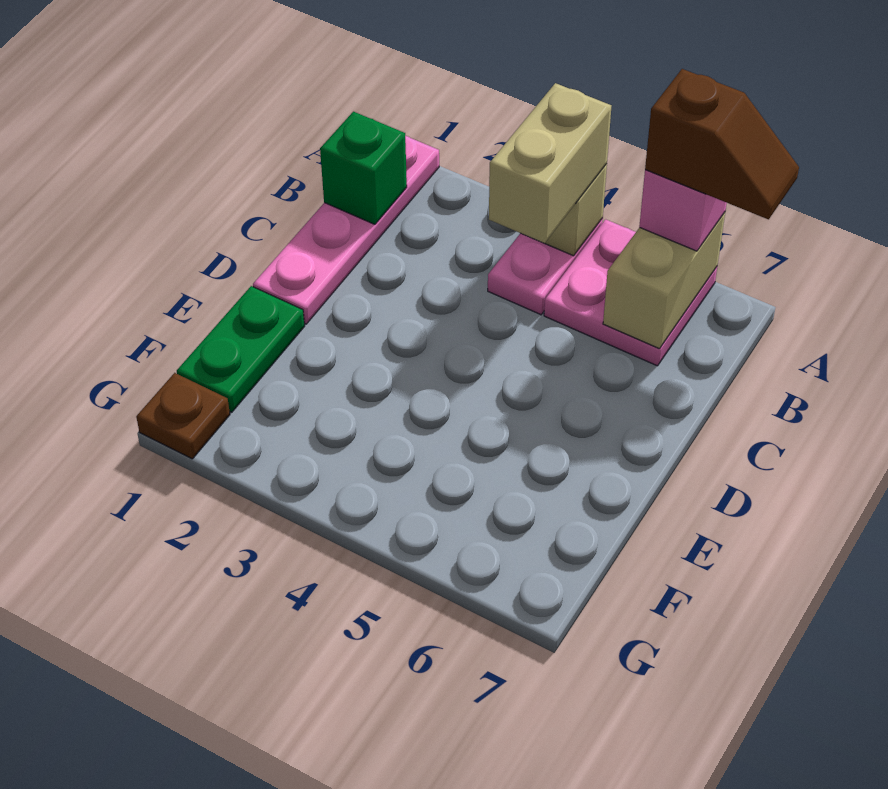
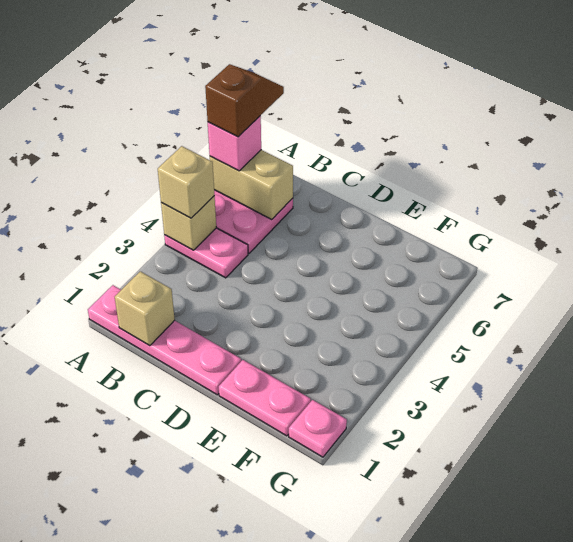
tan 1x2 brick [489,83,611,243] -> tan 1x1 brick [158,146,214,218]
green 1x1 brick [320,112,407,224] -> tan 1x1 brick [115,271,175,346]
green 1x2 plate [177,286,305,412] -> pink 1x2 plate [219,360,311,436]
brown 1x1 plate [136,373,230,459] -> pink 1x1 plate [289,400,347,457]

